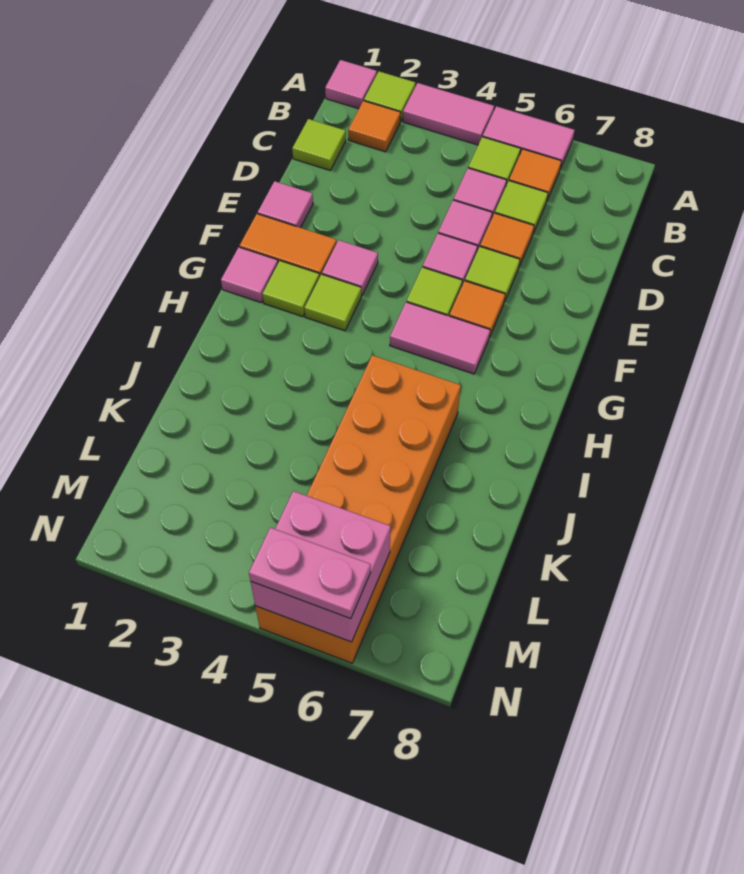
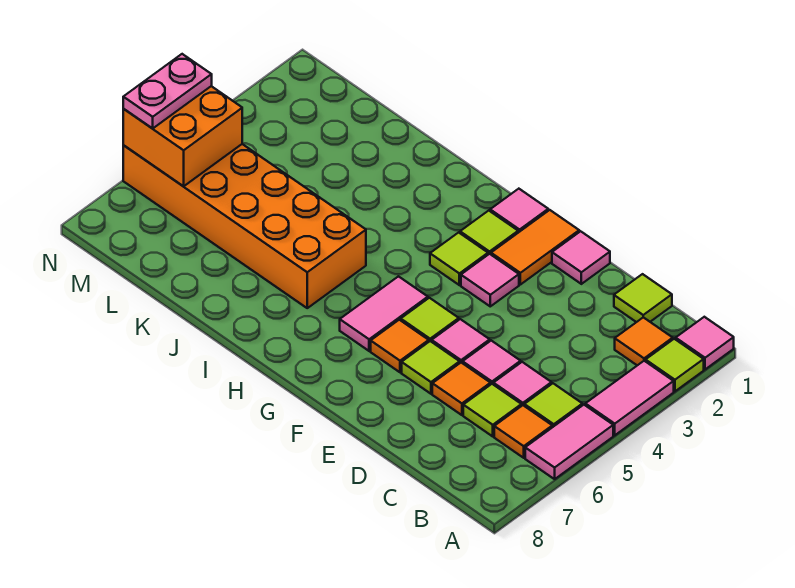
pink 2x2 brick [251,491,391,642] -> orange 2x2 brick [123,86,242,186]

